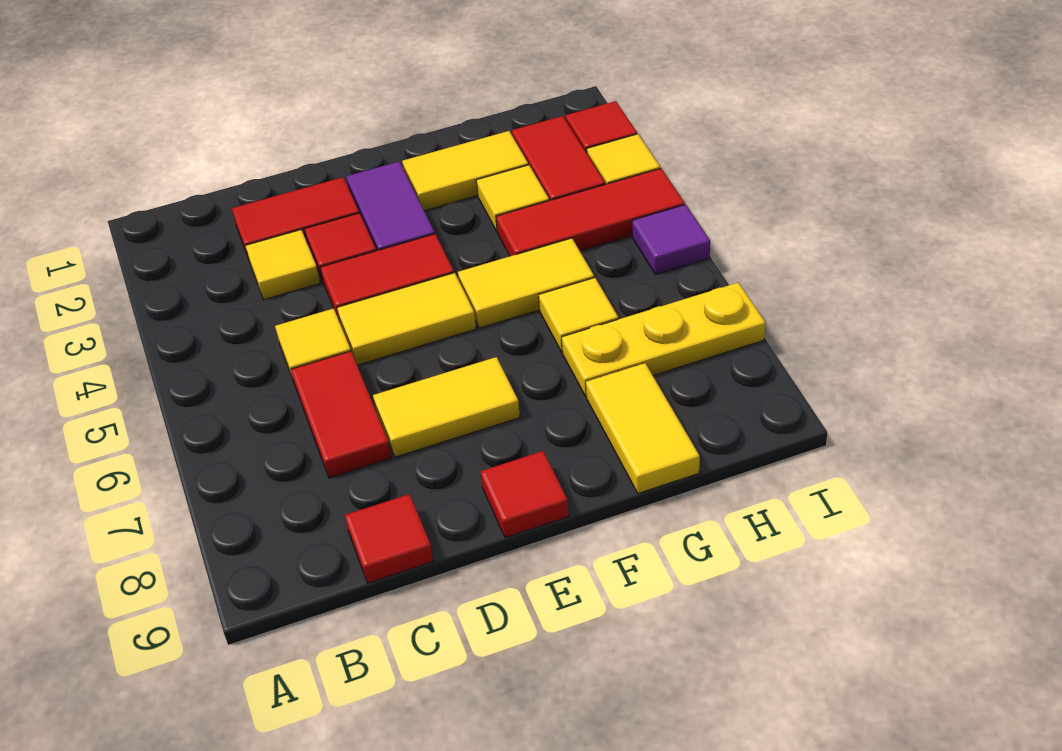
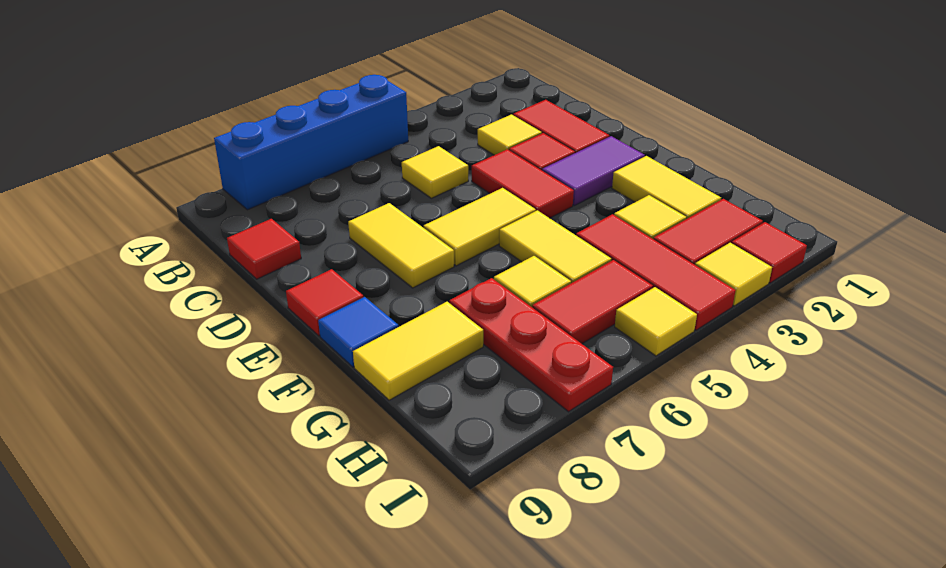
none -> blue 1x4 brick [214,75,408,210]
red 1x2 tile [291,351,391,478] -> red 1x2 tile moved to [532,260,653,344]
yellow 1x2 tile [337,273,476,365] -> yellow 1x2 tile turned to [424,188,536,266]
none -> blue 1x1 tile [318,297,398,367]
yellow 1x3 plate [562,283,766,397] -> red 1x3 plate [449,278,613,412]
purple 1x1 tile [632,205,710,275] -> yellow 1x1 tile [615,287,697,356]

